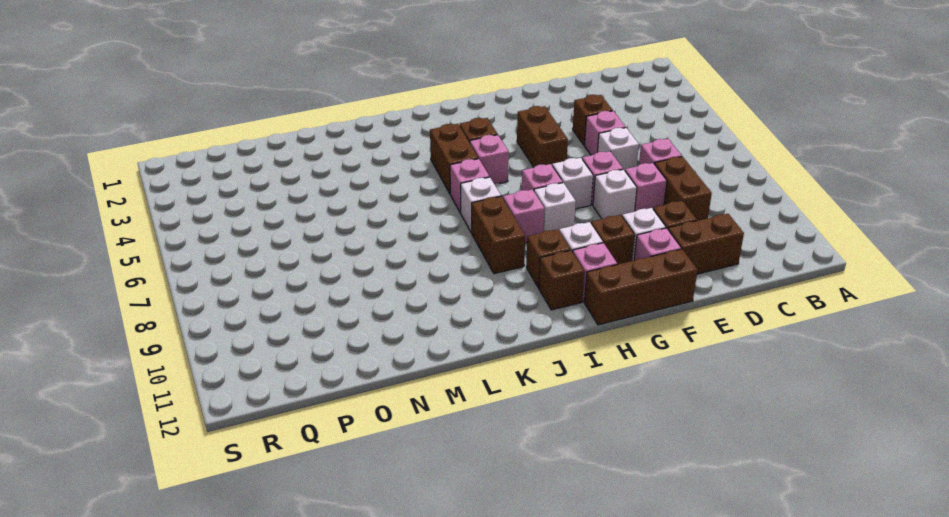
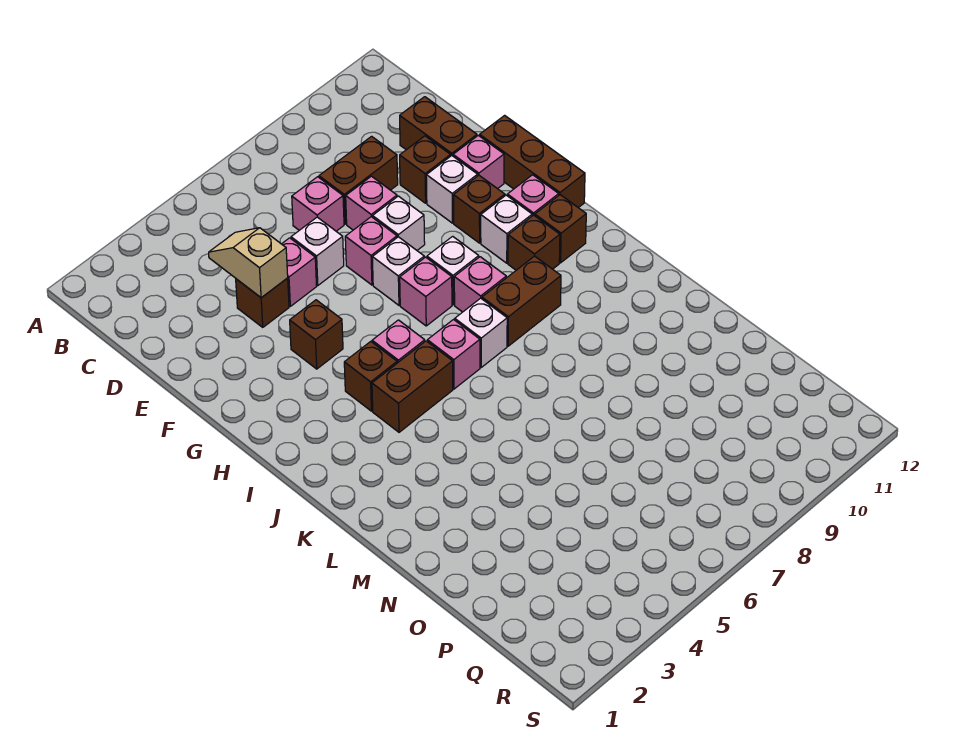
none -> tan 1x2 slope [209,228,288,298]
brown 1x2 brick [517,106,568,167] -> brown 1x1 brick [290,300,343,369]

